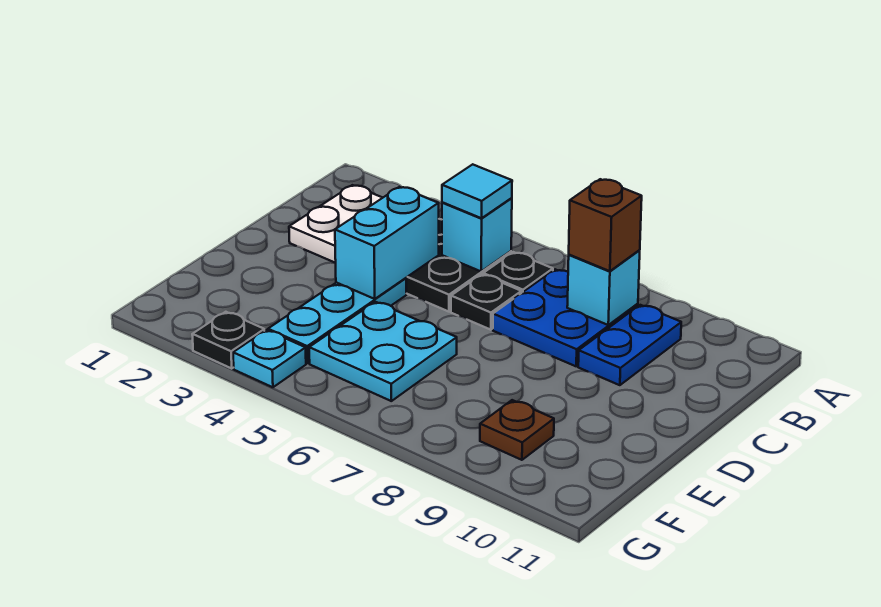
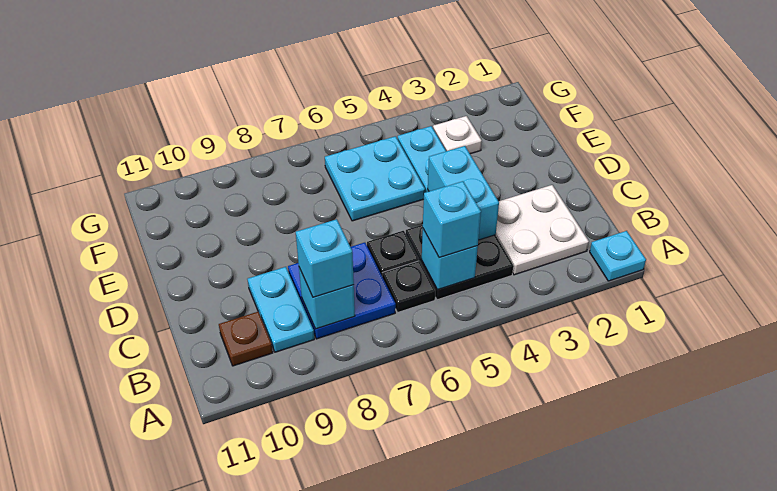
cyan 1x1 tile [442,164,512,218] -> cyan 1x1 brick [423,181,481,258]
brown 1x1 brick [569,179,642,271] -> cyan 1x1 brick [296,219,354,297]
blue 1x2 plate [578,305,681,385] -> cyan 1x2 plate [248,267,314,352]
none -> white 1x1 plate [433,116,482,154]
brown 1x1 plate [480,400,554,460] -> brown 1x1 plate moved to [219,312,273,366]
black 1x1 plate [192,312,264,368] -> none
cyan 1x1 plate [233,330,306,387] -> cyan 1x1 plate moved to [590,231,646,281]

